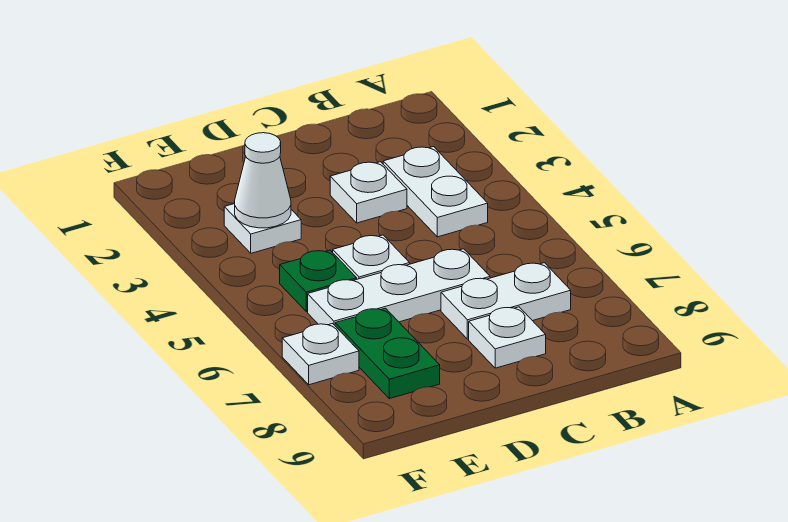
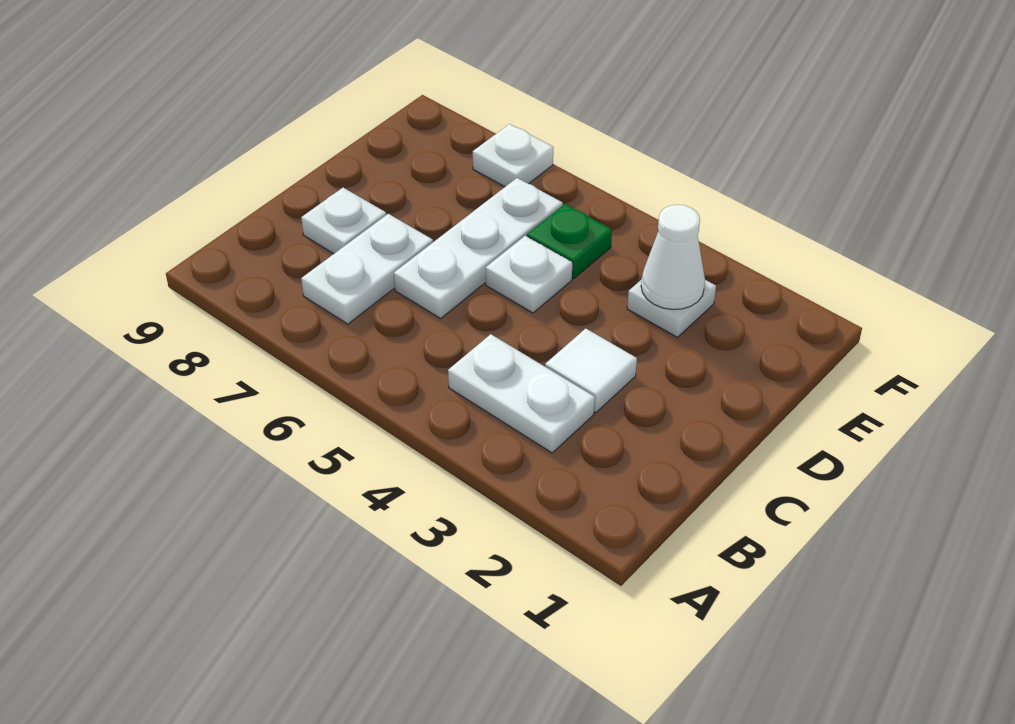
white 1x1 plate [330,162,407,223] -> white 1x1 tile [545,328,637,413]
green 1x2 plate [335,308,440,399] -> none

